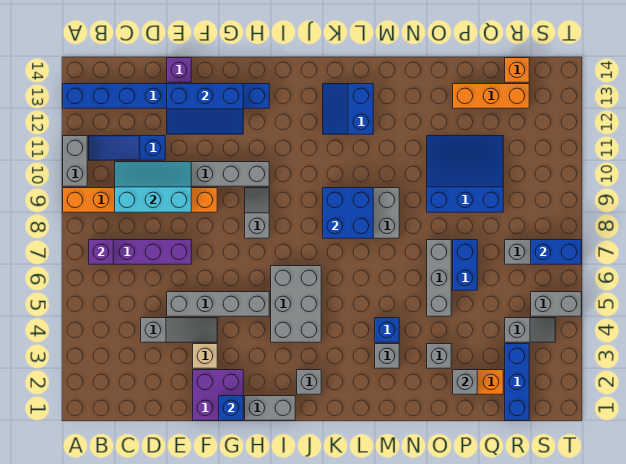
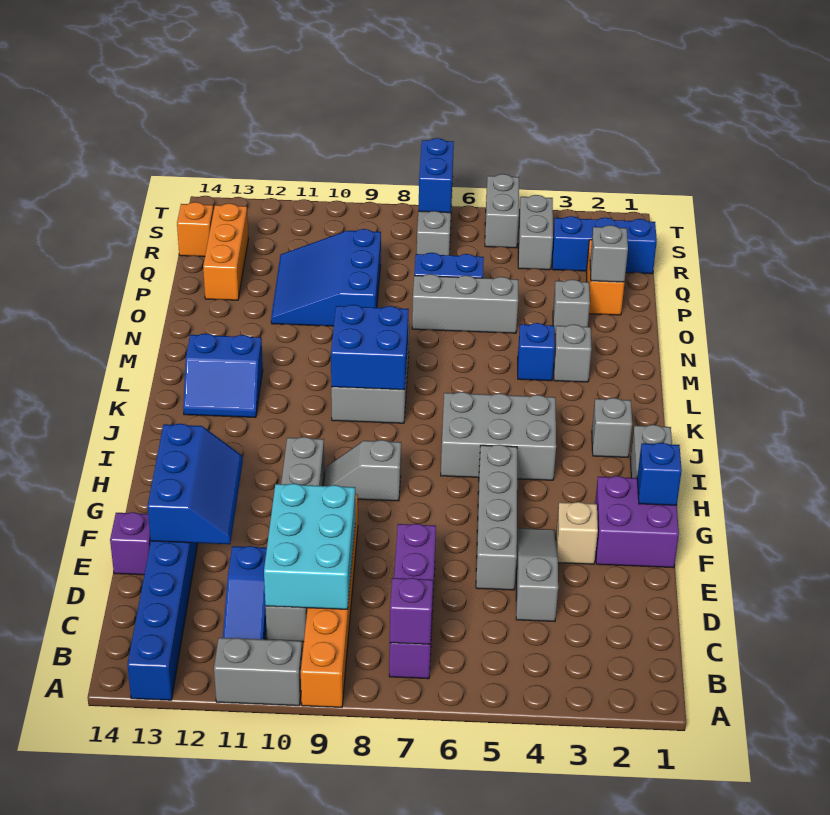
cyan 2x3 slope [115,162,191,212] -> cyan 2x3 brick [264,484,355,609]
grey 1x2 slope [505,318,555,342] -> grey 1x2 brick [518,195,553,270]

